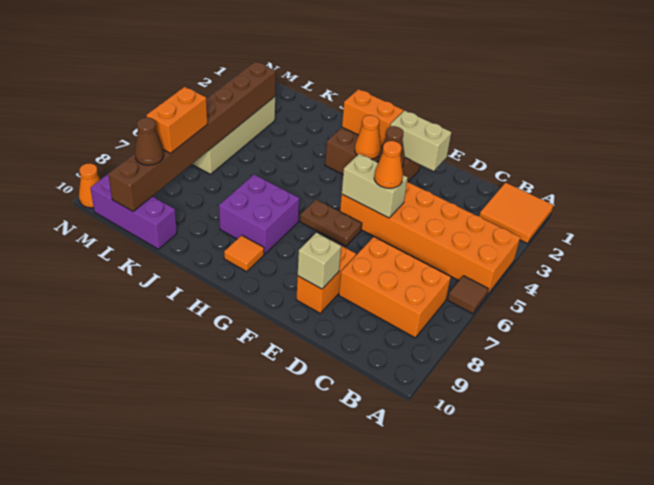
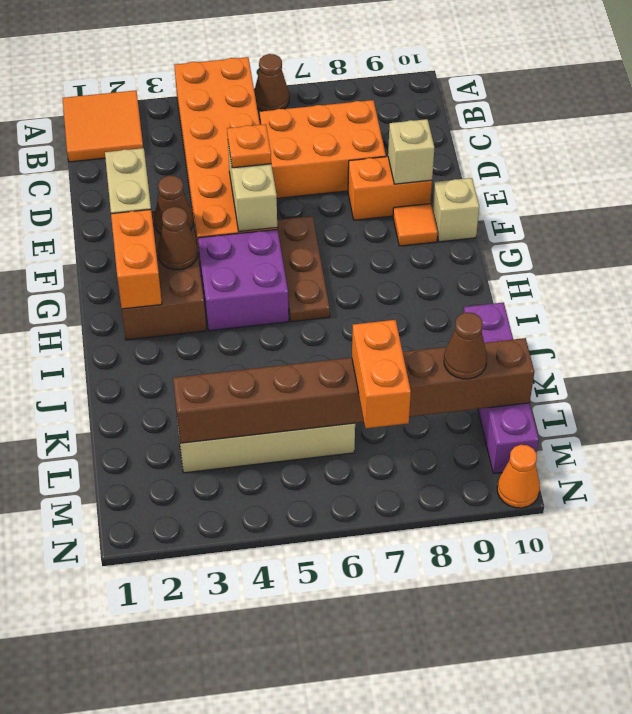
brown 1x1 tile [448,276,488,314] -> brown 1x1 cone [254,54,289,111]
orange 2x3 brick [339,237,451,338] -> orange 2x3 brick turned to [260,100,386,198]
orange 1x1 cone [374,141,403,188] -> orange 1x1 plate [227,124,271,168]
brown 1x2 plate [300,200,362,246] -> brown 1x3 plate [277,216,330,322]
none -> tan 1x1 brick [432,178,479,242]
orange 1x1 cone [355,115,381,159] -> brown 1x1 cone [158,207,198,270]
purple 2x2 brick [219,175,299,254] -> purple 2x2 brick moved to [198,229,289,331]
orange 1x1 tile [224,235,264,272] -> orange 1x1 tile moved to [393,203,438,246]
purple 1x3 brick [91,174,177,249] -> purple 1x4 brick [464,303,539,474]
orange 1x2 brick [147,87,207,153] -> orange 1x2 brick turned to [352,320,411,428]

